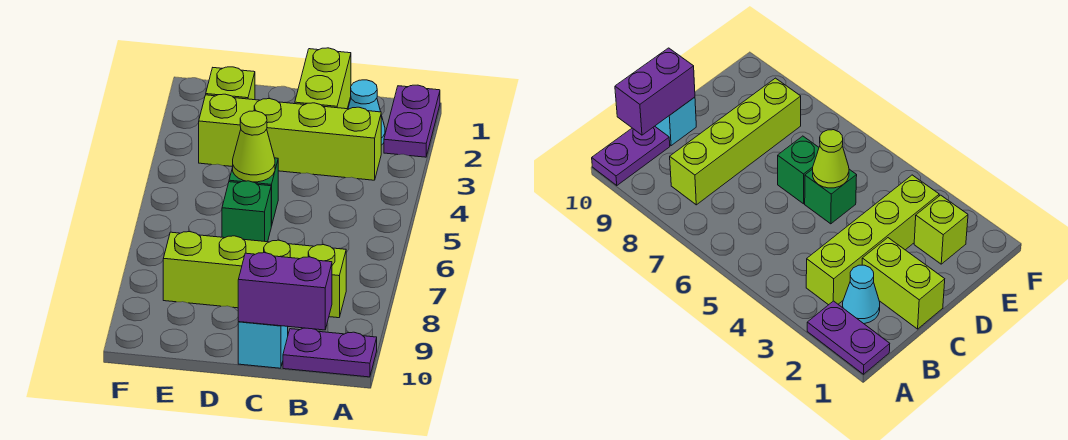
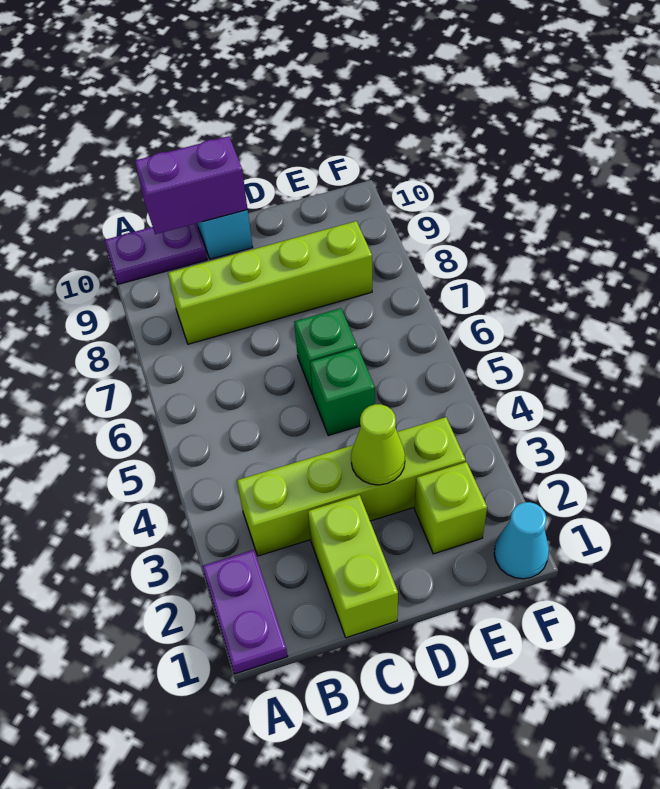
cyan 1x1 cone [348,80,385,145] -> cyan 1x1 cone moved to [494,502,549,579]
lime 1x1 cone [233,111,275,182] -> lime 1x1 cone moved to [351,404,405,485]

